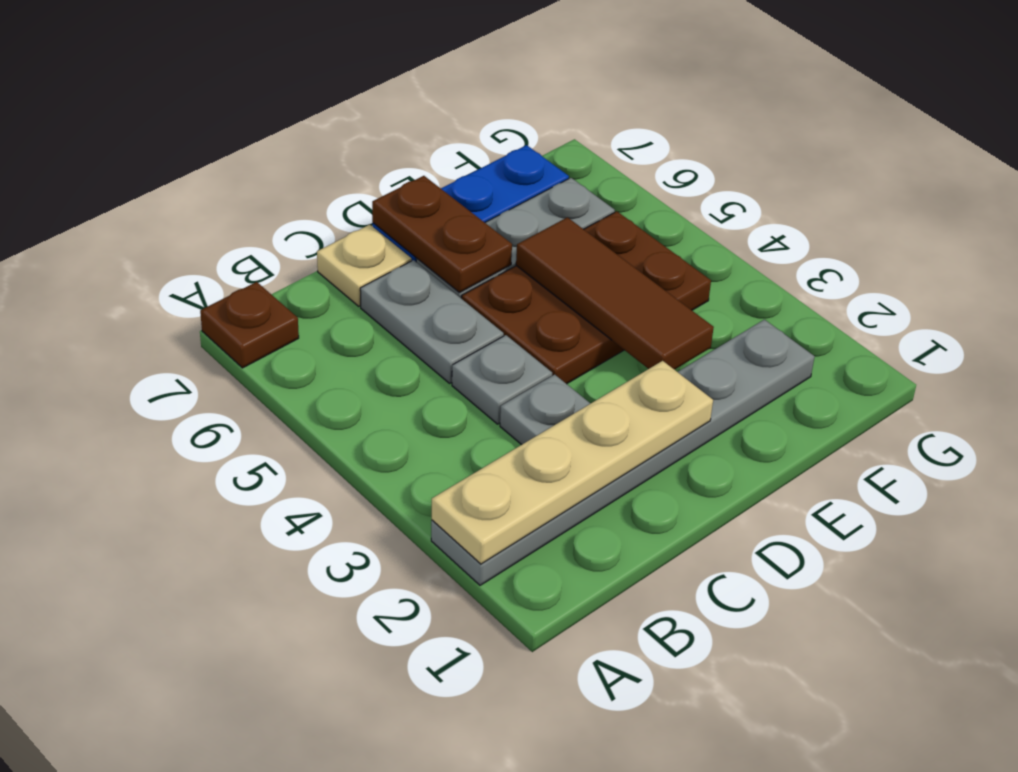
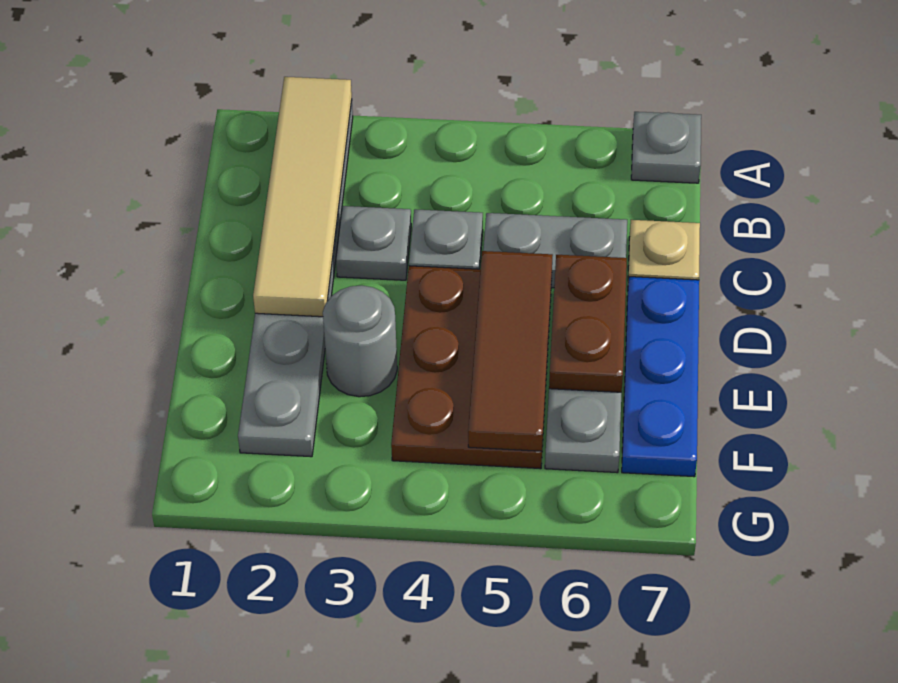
tan 1x4 plate [432,361,713,564] -> tan 1x4 tile [253,77,352,317]
brown 1x1 plate [200,282,299,368] -> grey 1x1 plate [631,112,701,183]
brown 1x2 plate [372,176,512,293] -> brown 1x2 plate turned to [549,255,627,392]
none -> grey 1x1 round brick [323,285,397,397]
brown 1x3 tile [516,217,714,370] -> brown 1x3 tile turned to [468,251,553,451]

